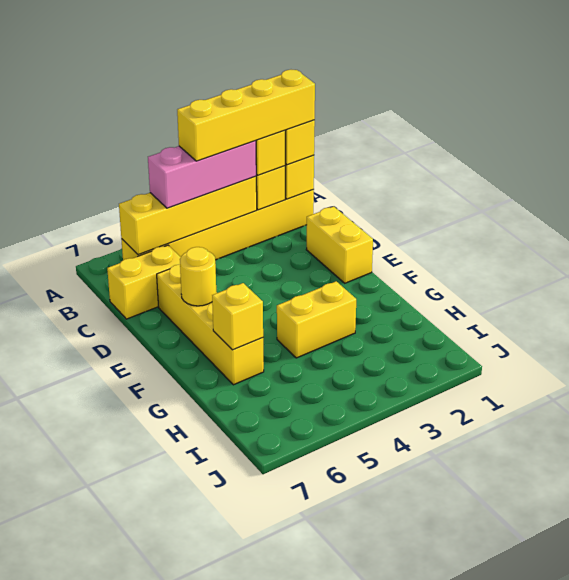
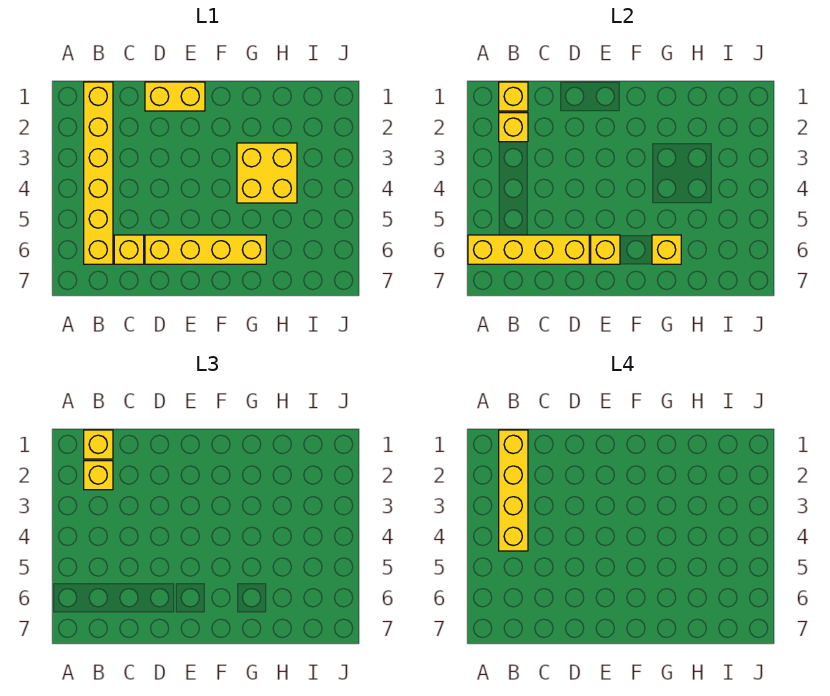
yellow 1x4 brick [119,176,257,255] -> yellow 1x4 brick turned to [468,235,589,264]
pink 1x3 brick [148,141,256,208] -> none
yellow 1x2 brick [107,245,181,319] -> yellow 1x1 brick [114,235,144,264]
yellow 1x1 round brick [180,247,216,306] -> yellow 1x1 brick [591,235,620,264]
yellow 1x2 brick [277,281,356,358] -> yellow 2x2 brick [237,143,297,203]

